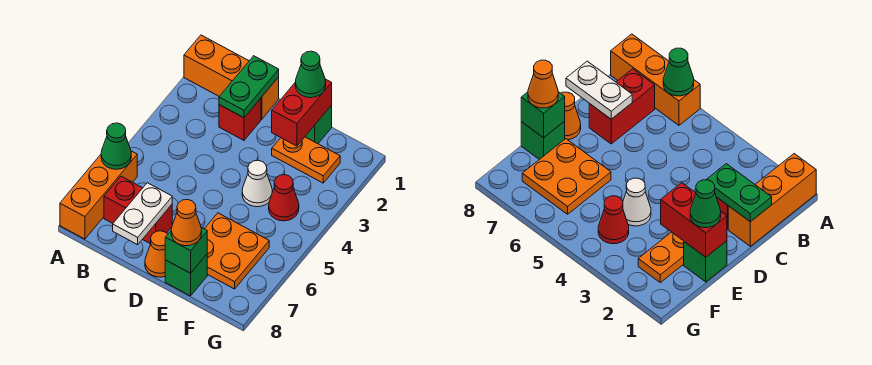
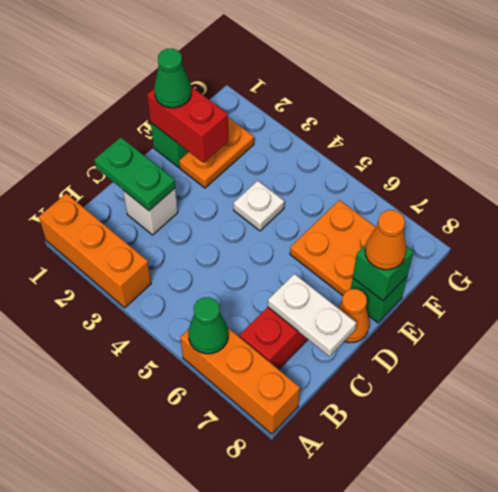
orange 1x3 brick [184,35,279,119] -> orange 1x3 brick turned to [39,193,151,308]
red 1x1 brick [219,98,261,140] -> white 1x1 brick [123,189,178,235]
white 1x1 cone [242,160,272,207] -> white 1x1 plate [233,181,284,231]
red 1x1 cone [269,175,299,221] -> none

